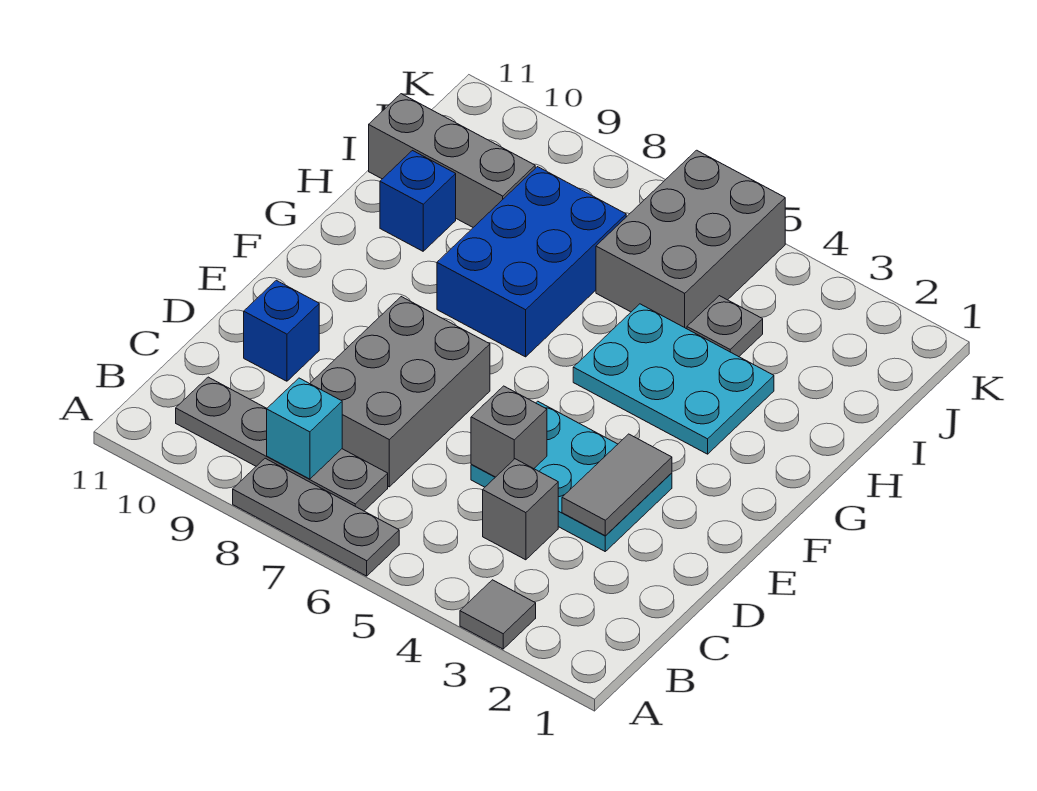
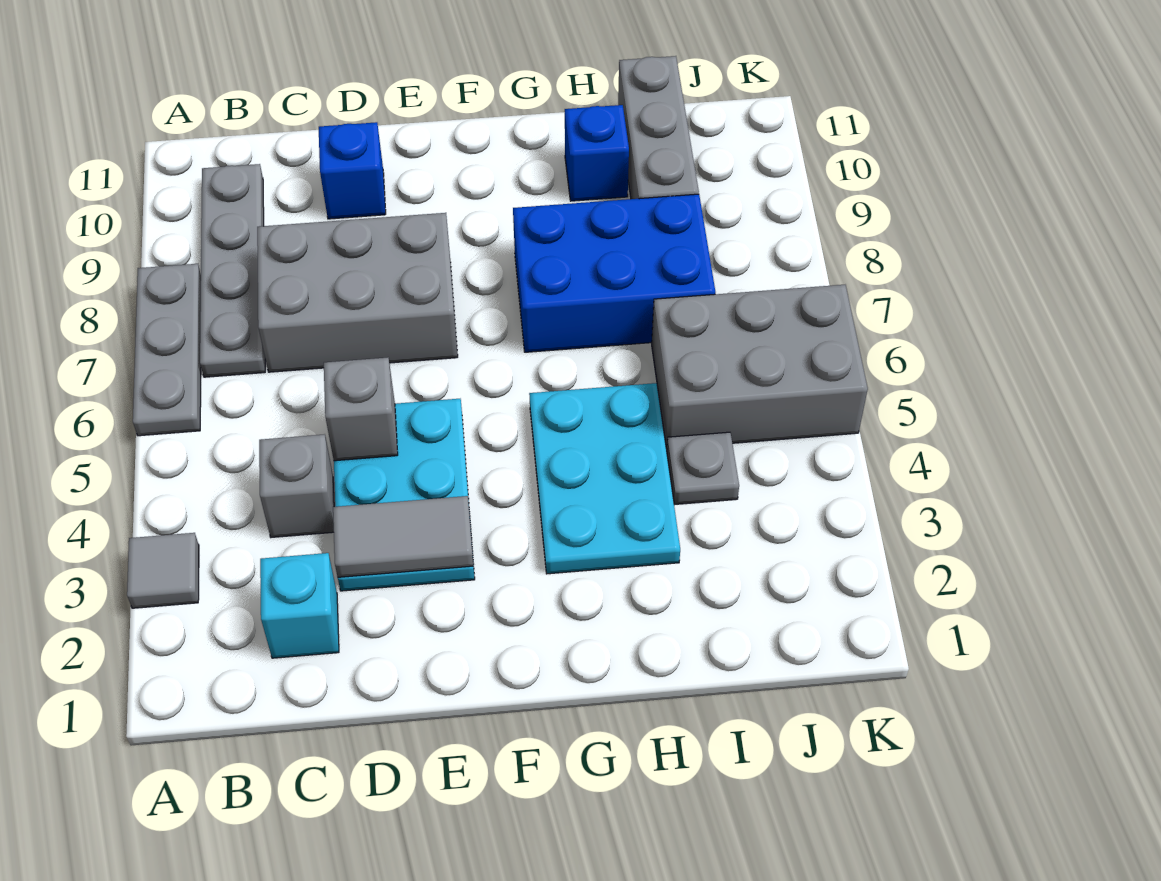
cyan 1x1 brick [267,378,342,479] -> cyan 1x1 brick moved to [260,553,339,658]

